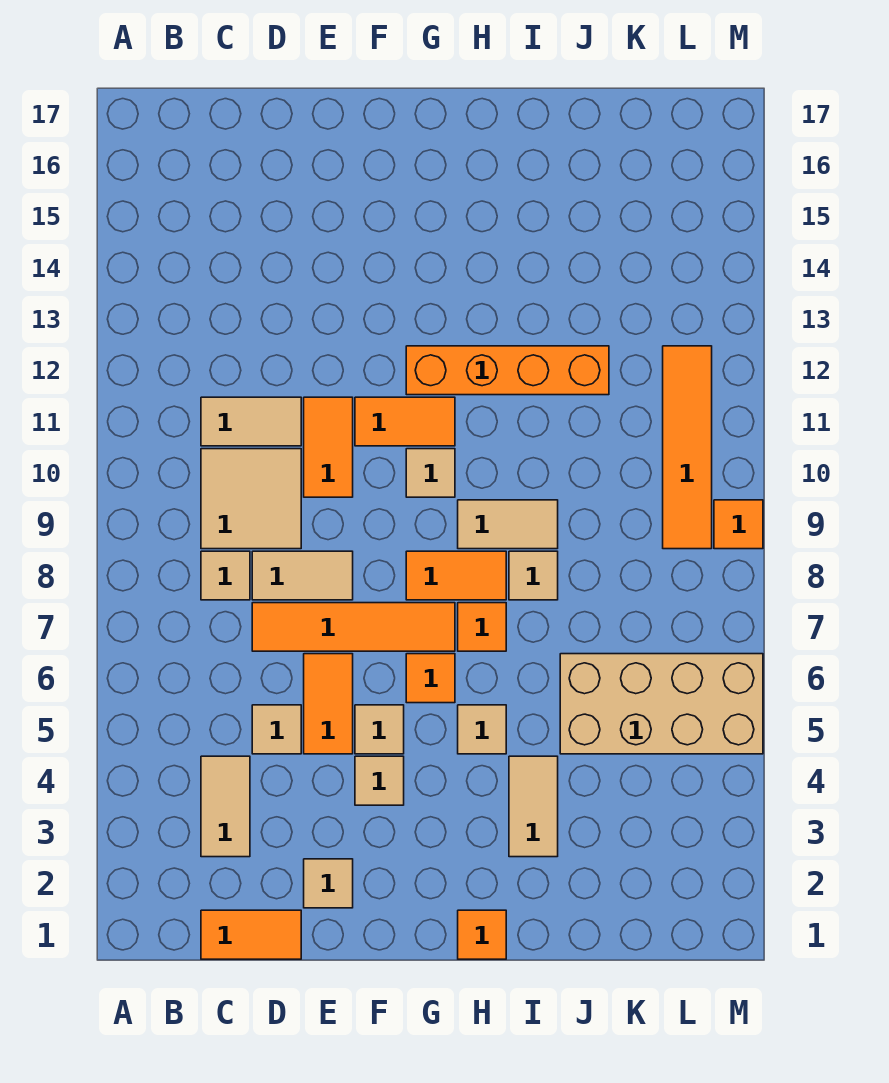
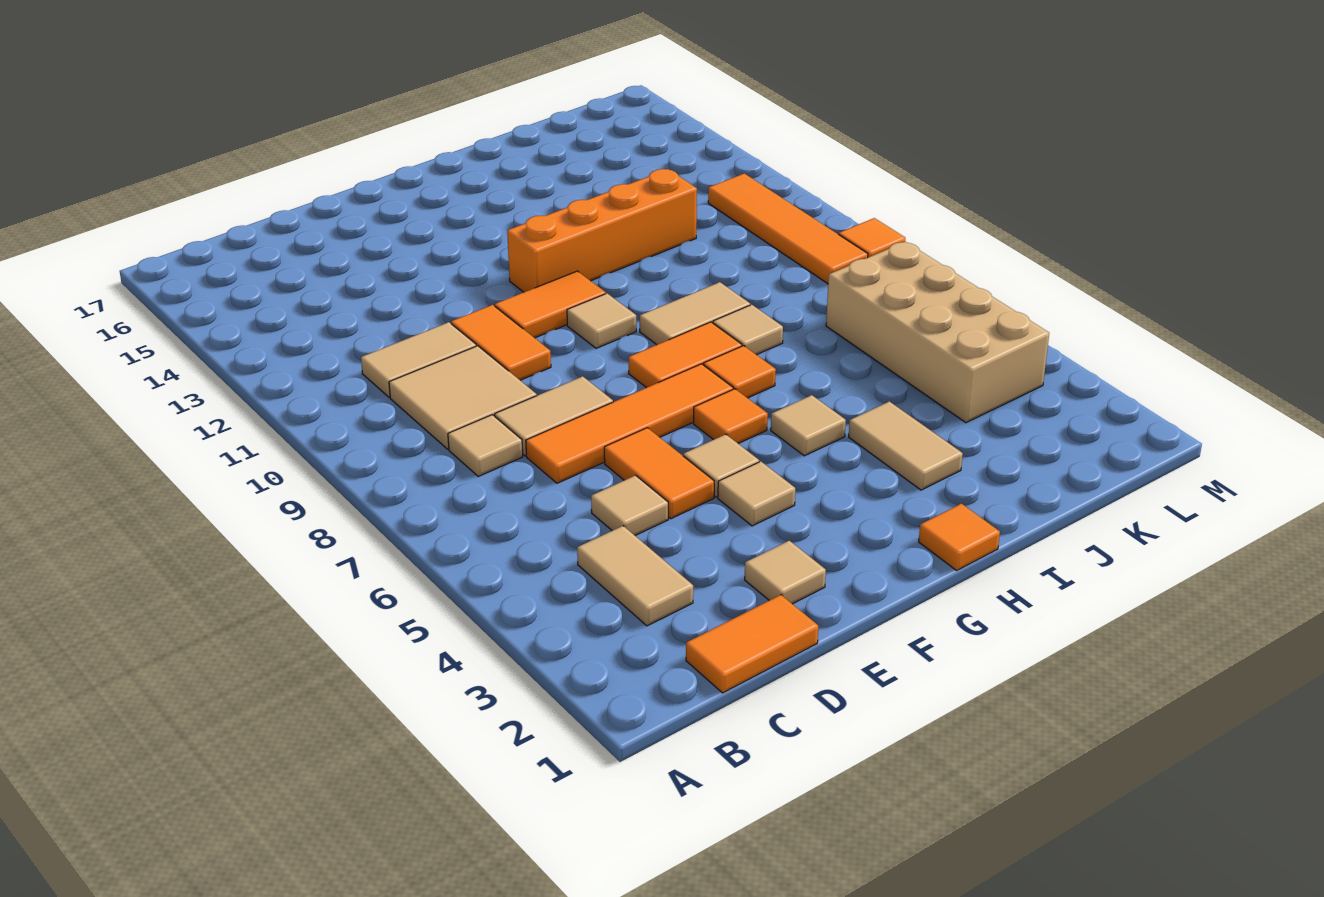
tan 2x4 brick [560,654,763,754] -> tan 2x4 brick turned to [826,242,1049,423]

